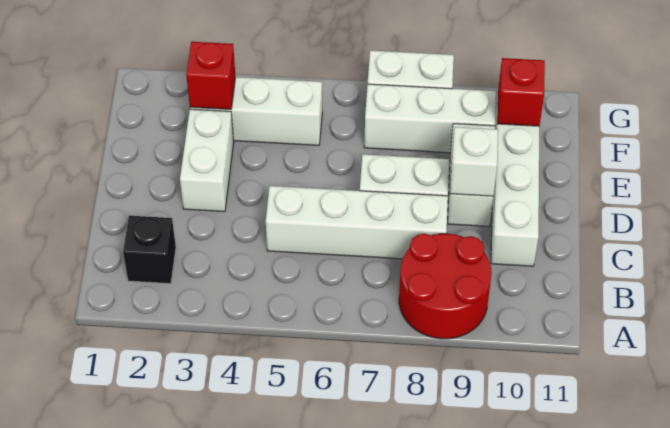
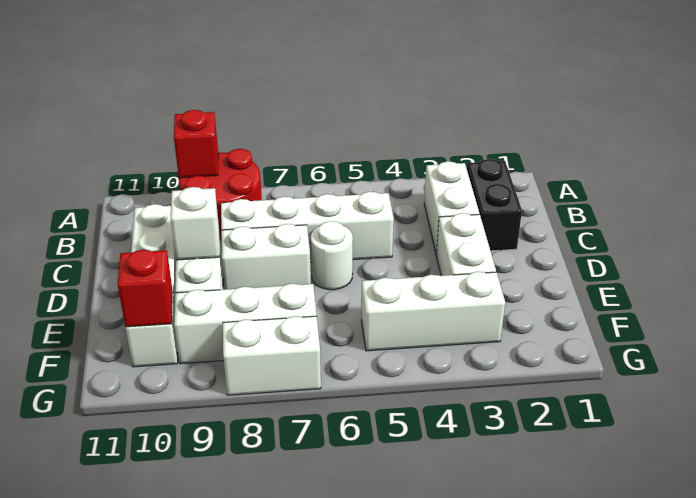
black 1x1 brick [123,216,176,284] -> black 1x2 brick [466,159,522,251]
none -> white 1x2 brick [424,161,479,254]
none -> white 1x1 round brick [311,221,353,290]
red 1x1 brick [186,42,236,109] -> red 1x1 brick moved to [174,110,218,178]

